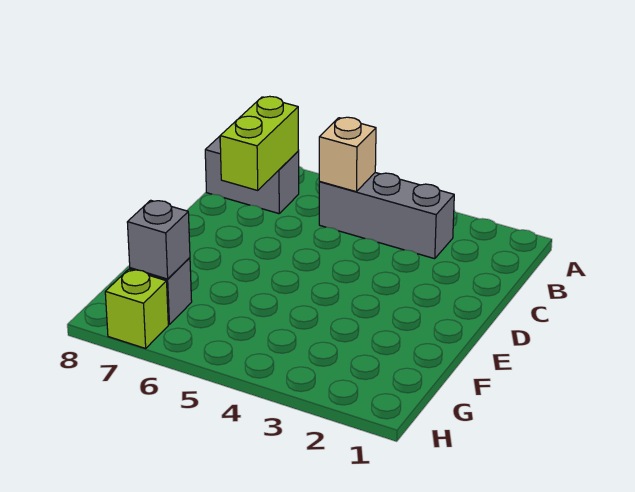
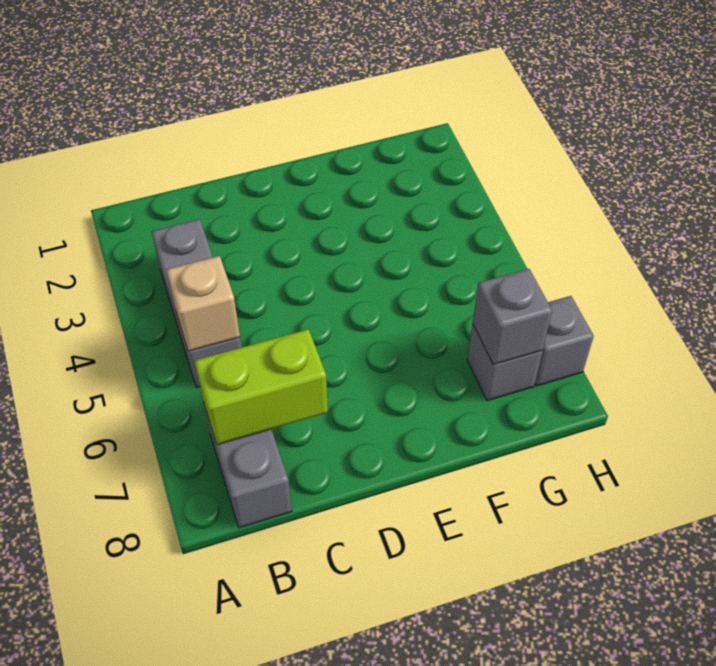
lime 1x1 brick [105,269,168,348] -> grey 1x1 brick [535,296,594,386]

